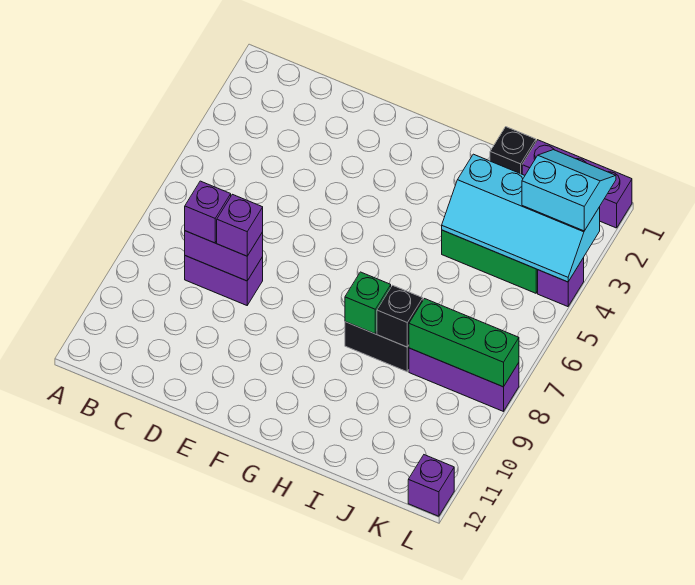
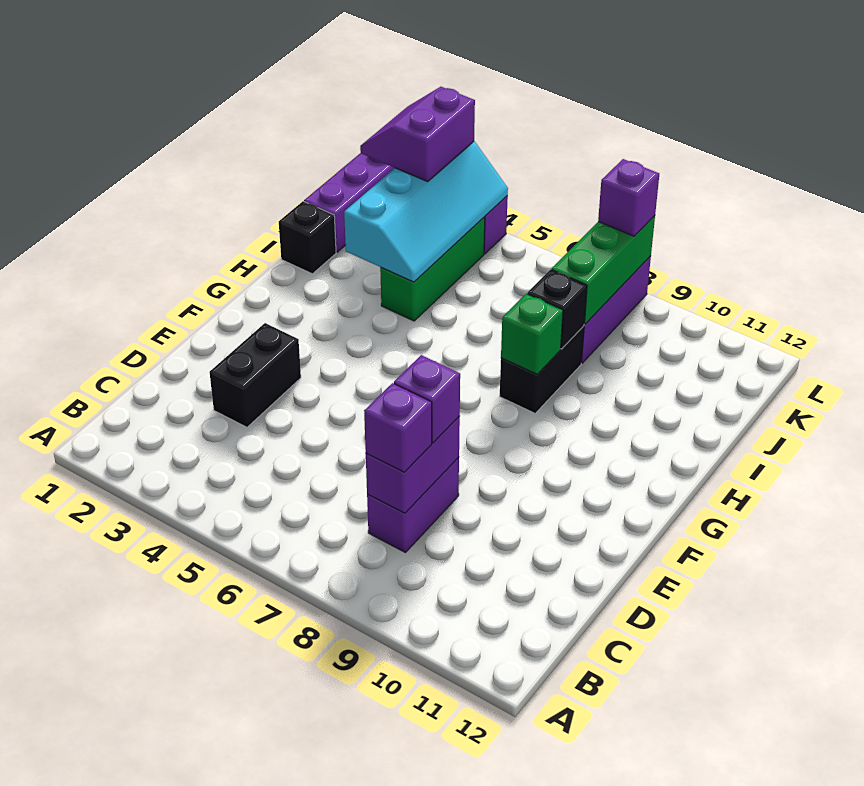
none -> black 1x2 brick [210,323,301,427]
cyan 2x2 slope [522,150,616,231] -> purple 2x2 slope [360,87,475,181]
purple 1x1 brick [408,455,454,516] -> purple 1x1 brick moved to [598,159,659,236]

